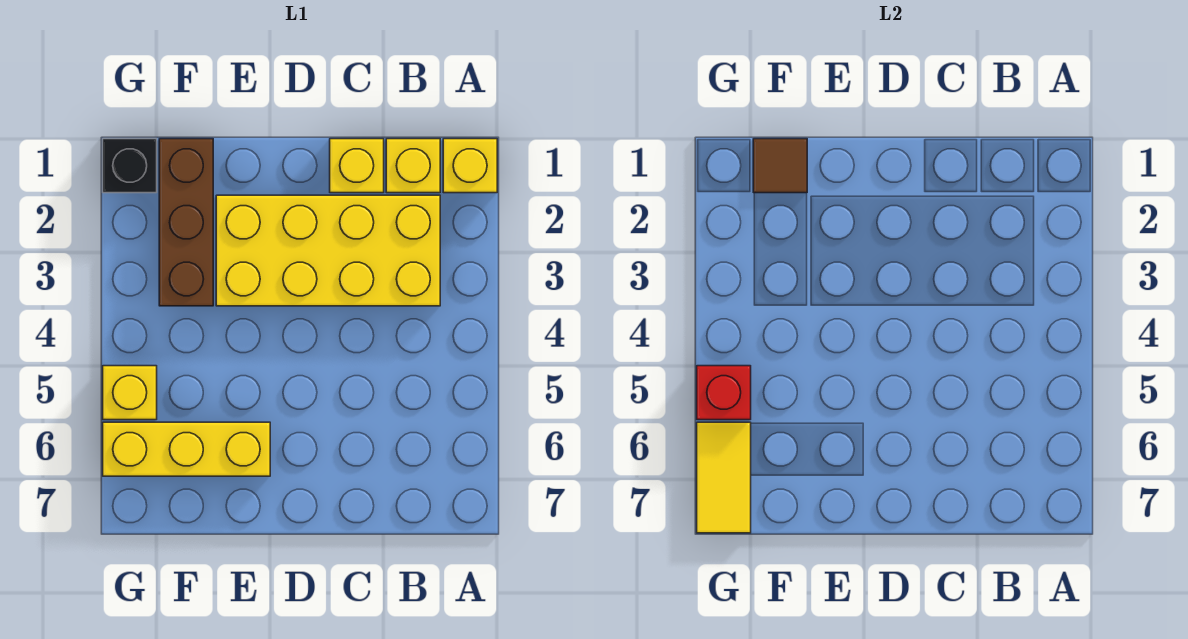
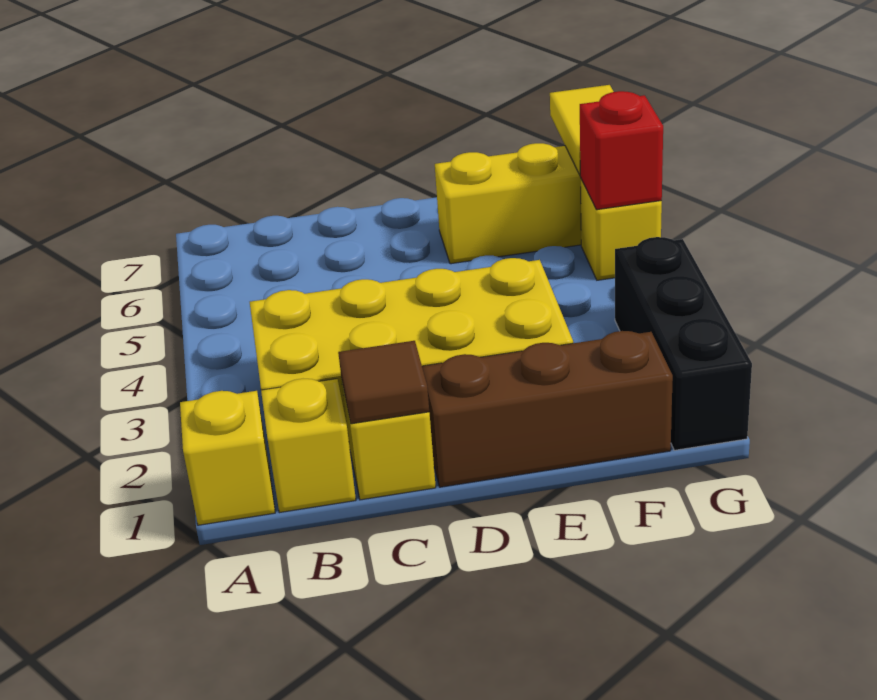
brown 1x3 brick [159,139,213,306] -> brown 1x3 brick turned to [422,331,673,487]
brown 1x1 tile [753,139,807,193] -> brown 1x1 tile moved to [338,341,429,424]
black 1x1 brick [103,139,157,193] -> black 1x3 brick [615,237,752,450]

